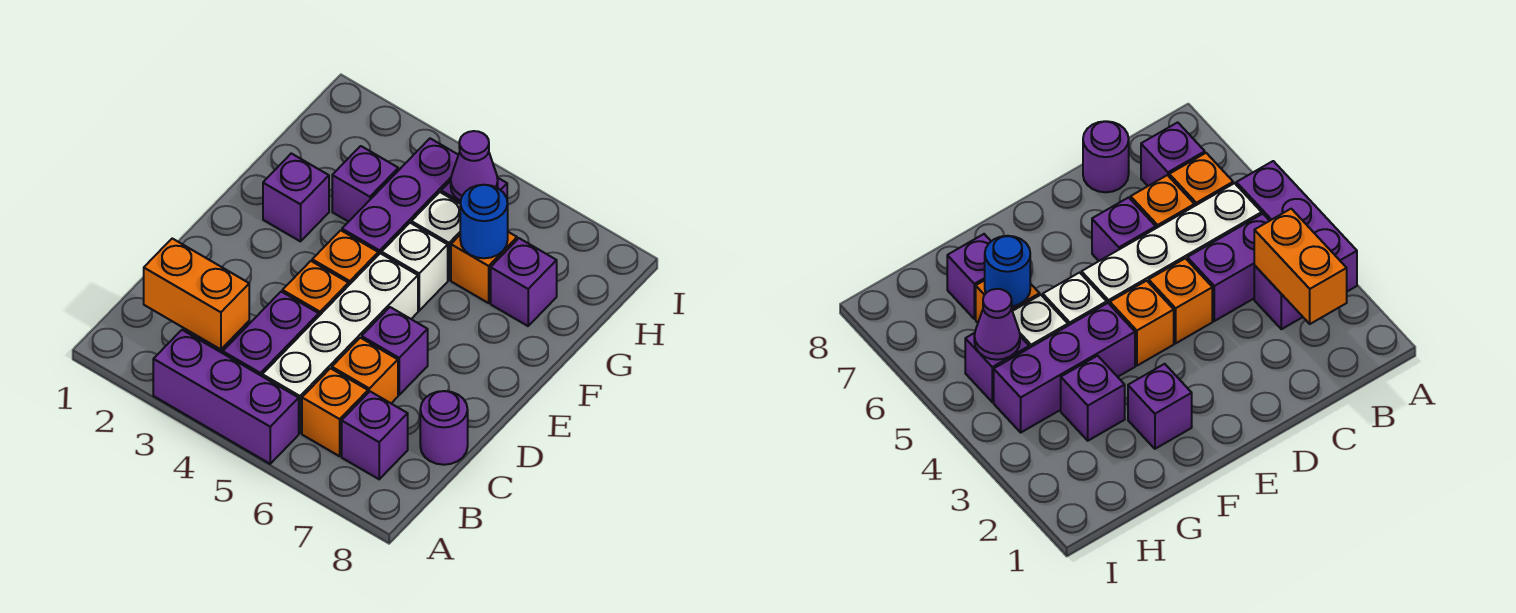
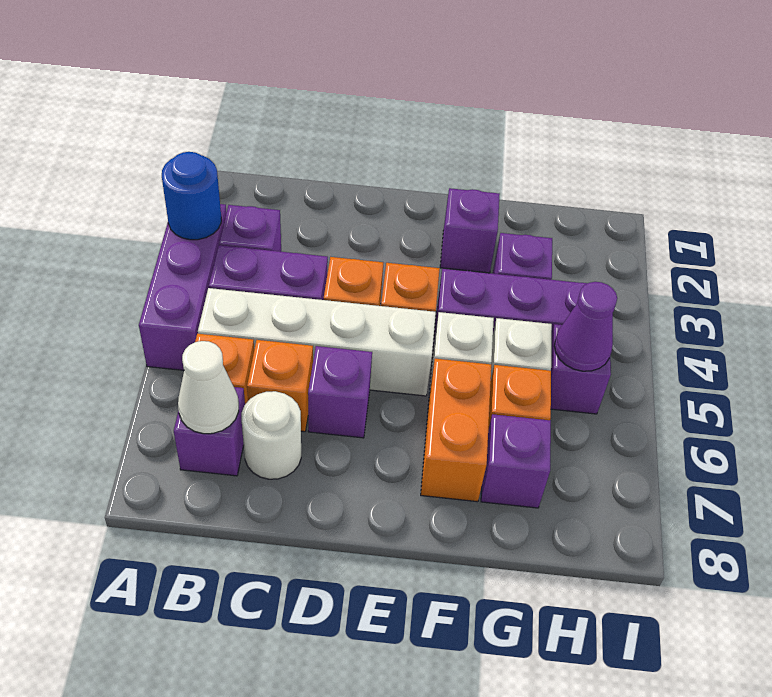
orange 1x2 brick [144,239,249,350] -> orange 1x2 brick moved to [421,359,491,502]
none -> white 1x1 cone [178,341,239,434]
none -> white 1x1 round brick [242,391,301,479]
purple 1x1 round brick [420,391,468,465] -> none
blue 1x1 round brick [460,185,508,258] -> blue 1x1 round brick moved to [162,152,221,240]

